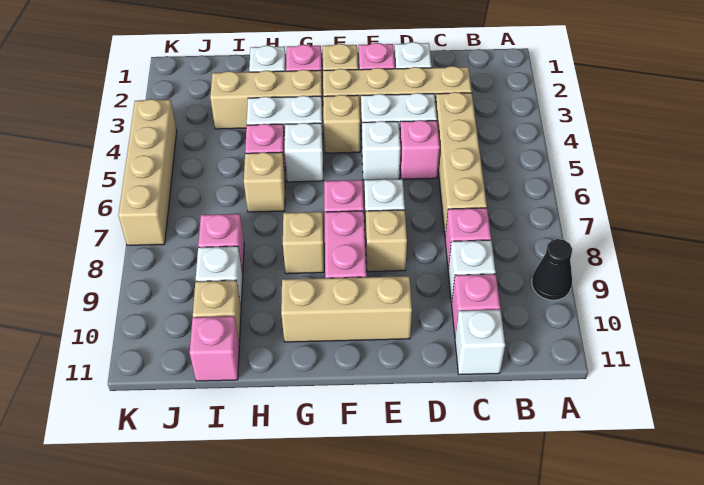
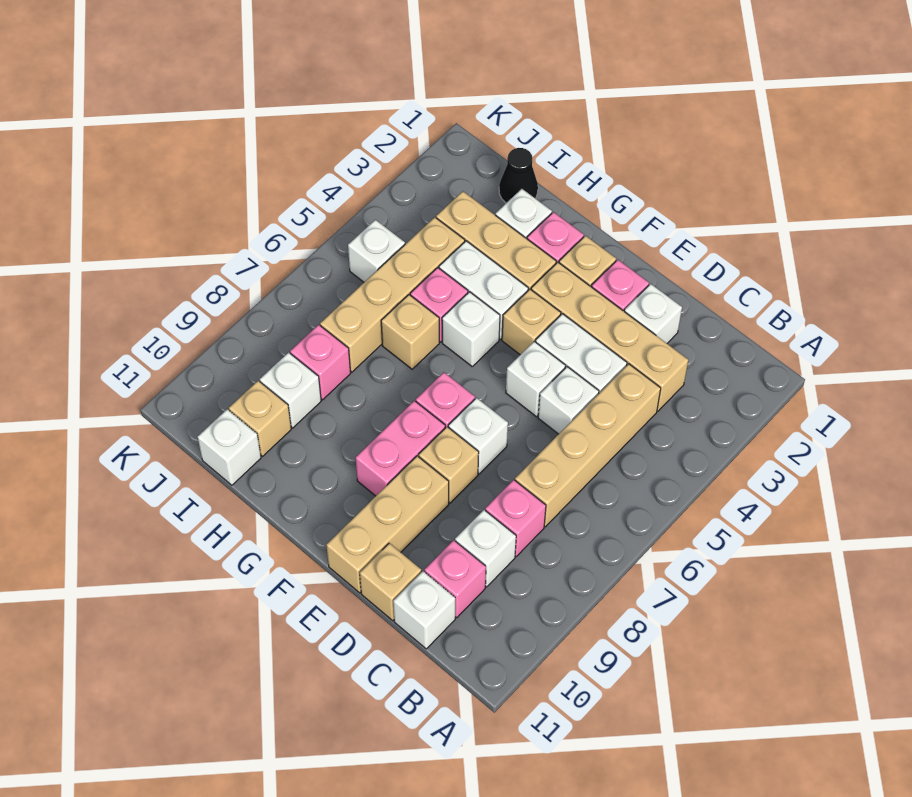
black 1x1 cone [532,239,572,300] -> black 1x1 cone moved to [499,148,538,203]
pink 1x1 brick [400,120,440,179] -> white 1x1 brick [538,367,599,434]
tan 1x3 brick [281,276,412,342] -> tan 1x3 brick turned to [326,456,449,593]
tan 1x1 brick [283,212,324,274] -> tan 1x1 brick moved to [360,543,421,621]
pink 1x1 brick [190,316,239,381] -> white 1x1 brick [197,409,261,485]
none -> white 1x1 brick [348,220,405,282]
tan 1x4 brick [119,99,177,245] -> tan 1x4 brick moved to [320,217,465,372]

